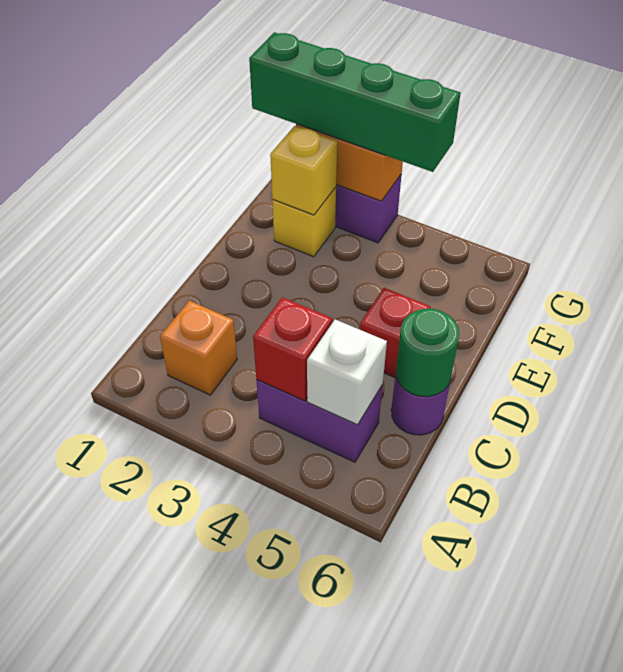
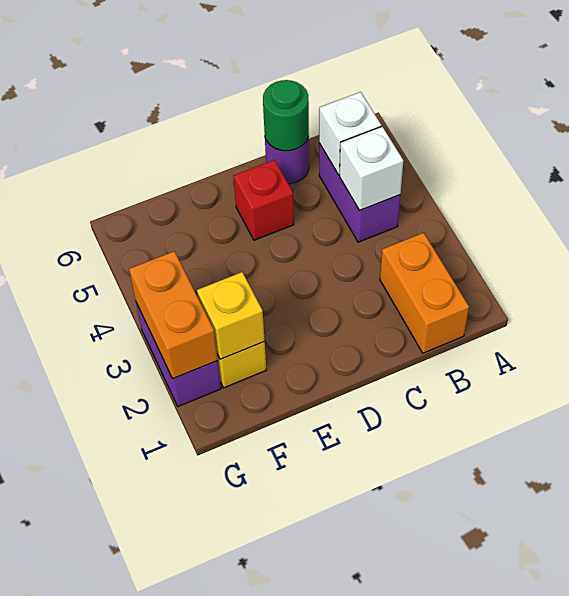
orange 1x1 brick [160,301,237,395] -> orange 1x2 brick [380,233,469,353]
red 1x1 brick [253,297,332,401] -> white 1x1 brick [340,126,403,210]
green 1x4 brick [249,32,461,172] -> none

